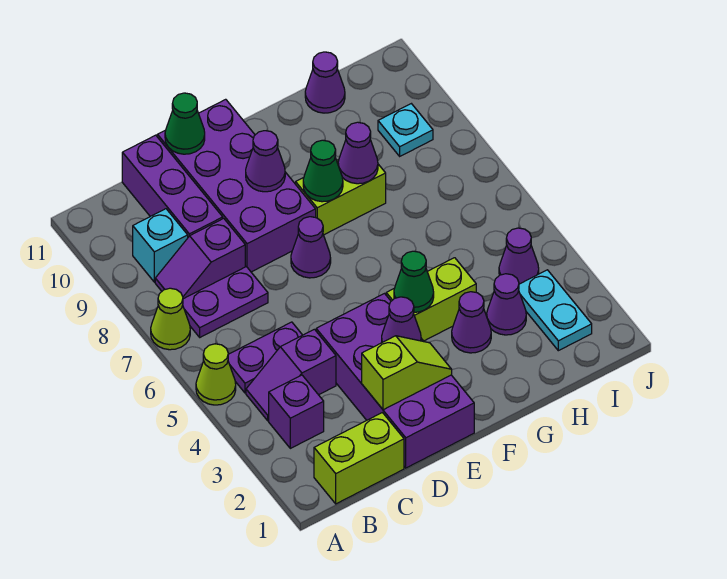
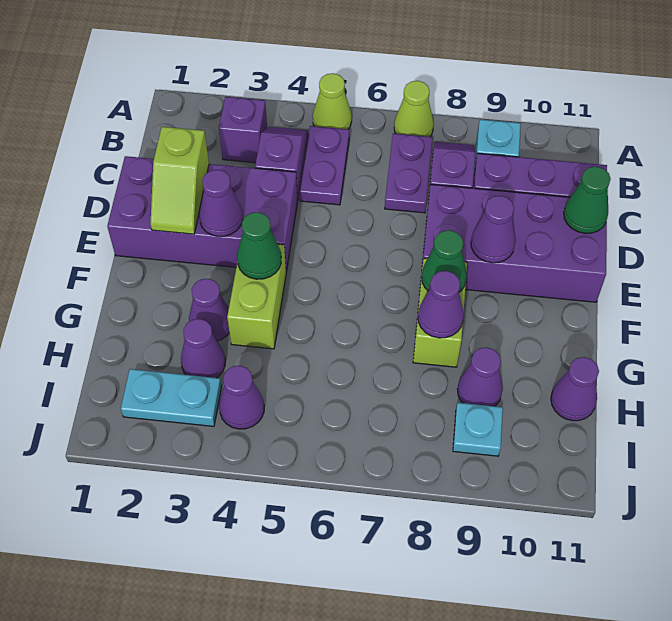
lime 1x2 brick [314,413,404,504] -> none
purple 1x1 cone [291,217,331,278] -> purple 1x1 cone moved to [457,347,503,406]

